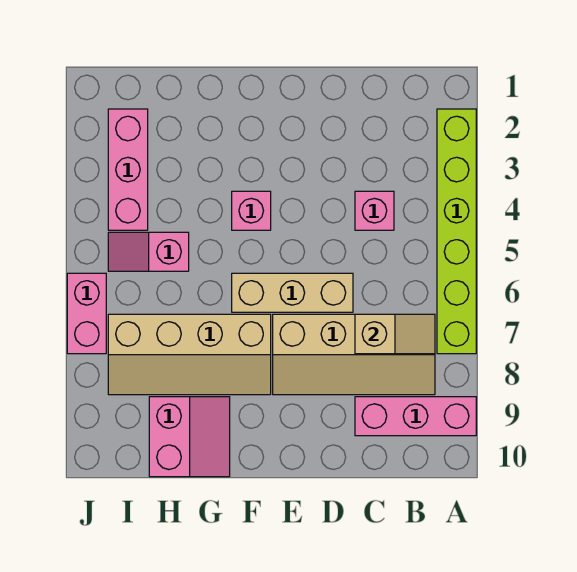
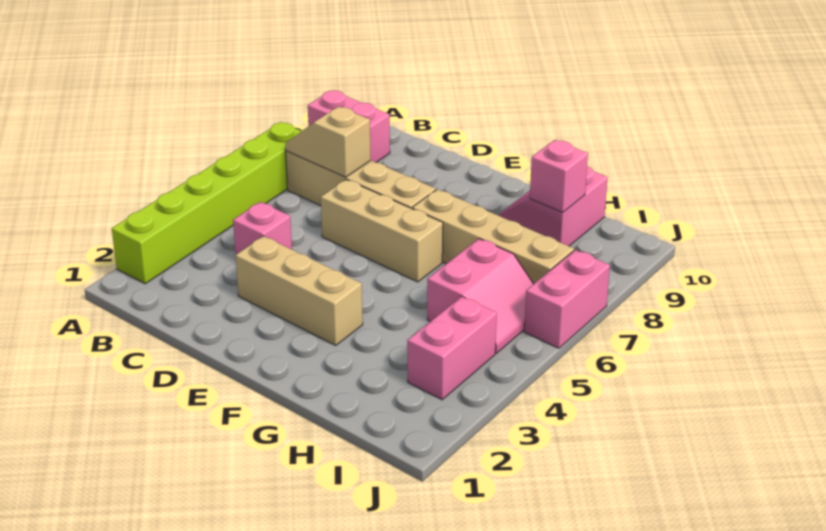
pink 1x3 brick [355,397,476,436] -> pink 1x2 brick [308,90,390,163]
none -> tan 1x3 brick [235,236,363,345]
pink 1x1 brick [232,191,271,230] -> pink 1x1 brick moved to [530,140,588,212]
pink 1x2 slope [108,232,189,271] -> pink 2x2 slope [427,239,533,353]
pink 1x3 brick [108,109,148,230] -> pink 1x2 brick [407,296,497,400]

